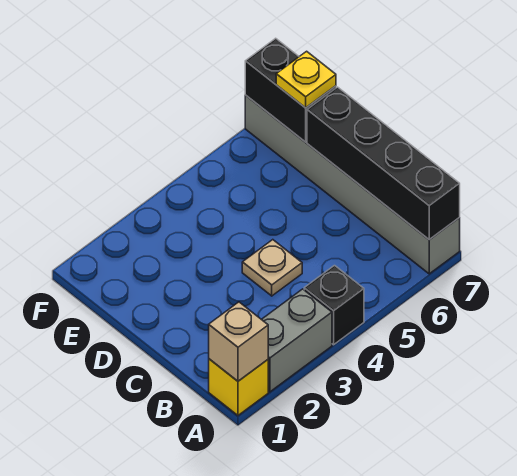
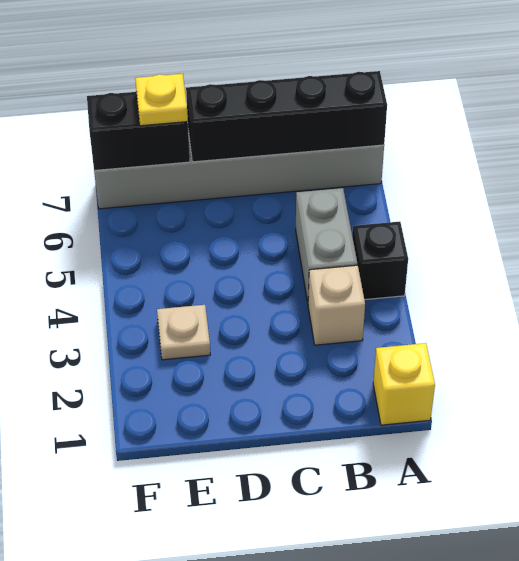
tan 1x1 brick [209,302,268,381] -> tan 1x1 brick moved to [308,265,365,345]
grey 1x2 brick [261,289,332,392] -> grey 1x2 brick moved to [296,188,357,302]
tan 1x1 plate [242,240,302,296] -> tan 1x1 plate moved to [157,305,210,360]

